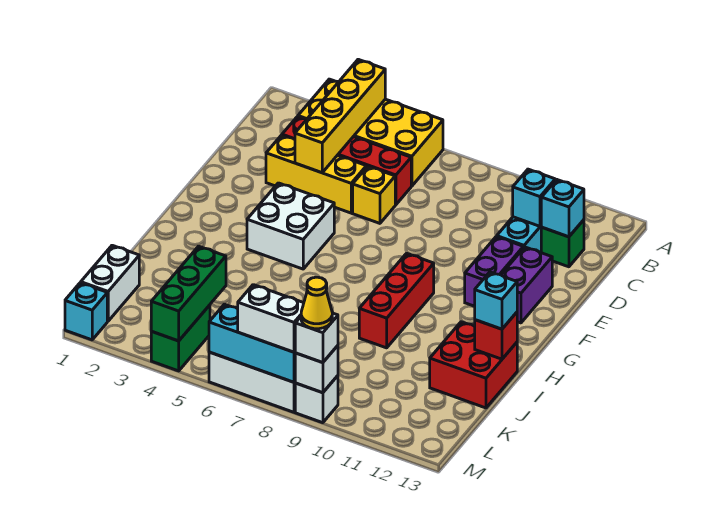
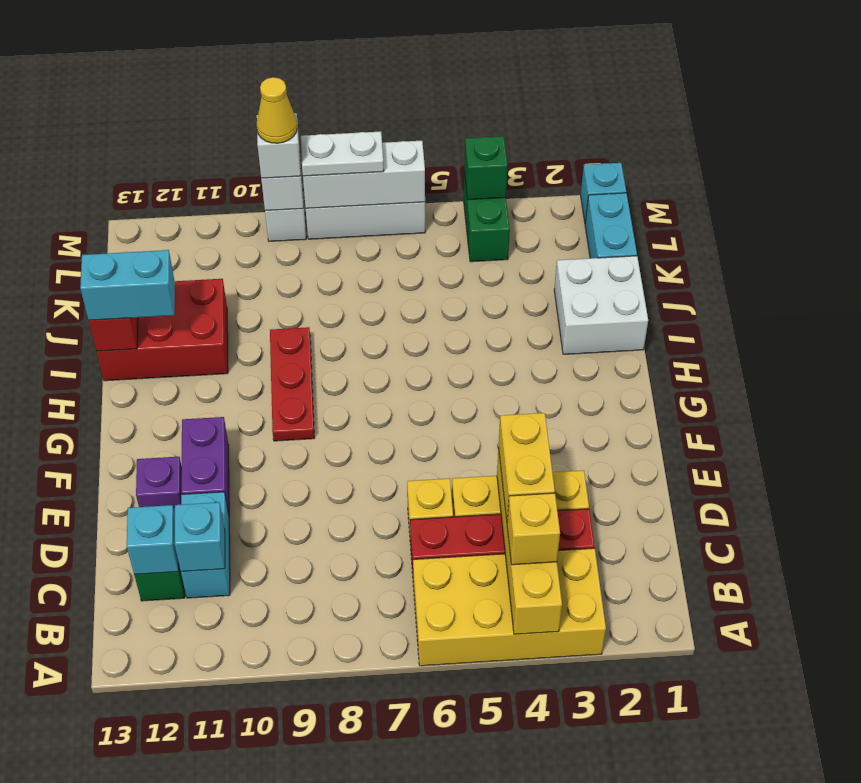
none -> yellow 1x1 brick [507,493,560,565]
none -> yellow 1x2 brick [499,413,555,520]
purple 1x2 brick [501,247,552,323] -> purple 1x1 brick [136,457,182,513]
white 2x2 brick [247,183,334,269] -> white 2x2 brick moved to [554,256,648,354]
red 1x3 brick [359,253,434,348] -> red 1x3 plate [270,327,314,441]
red 2x2 brick [430,322,517,408] -> red 2x3 brick [96,279,228,381]
cyan 1x1 brick [475,272,517,329] -> cyan 1x2 brick [80,250,175,320]
white 1x2 brick [81,245,139,321] -> cyan 1x2 brick [585,193,637,258]
green 1x3 brick [151,246,226,341] -> green 1x1 brick [464,136,508,200]
cyan 1x3 brick [209,304,295,382] -> white 1x3 brick [303,141,425,208]
white 1x2 brick [238,285,304,352] -> white 1x2 plate [301,131,384,176]

